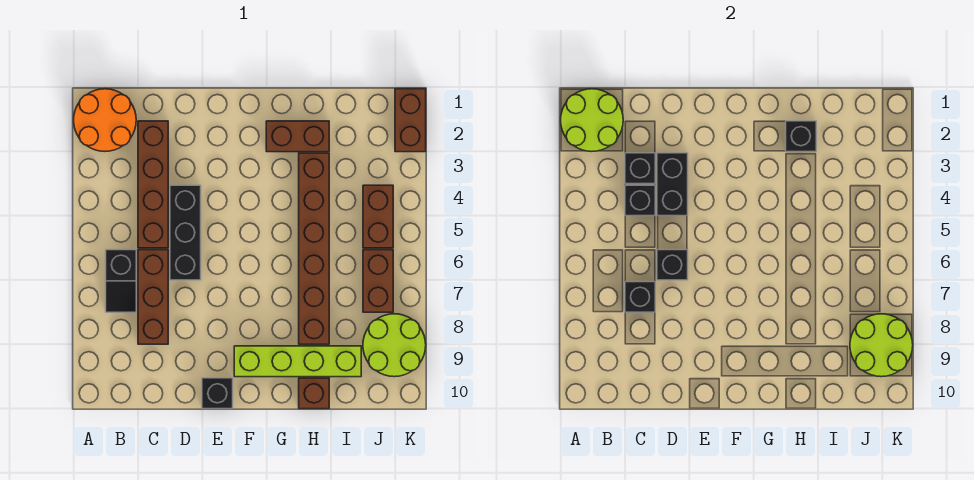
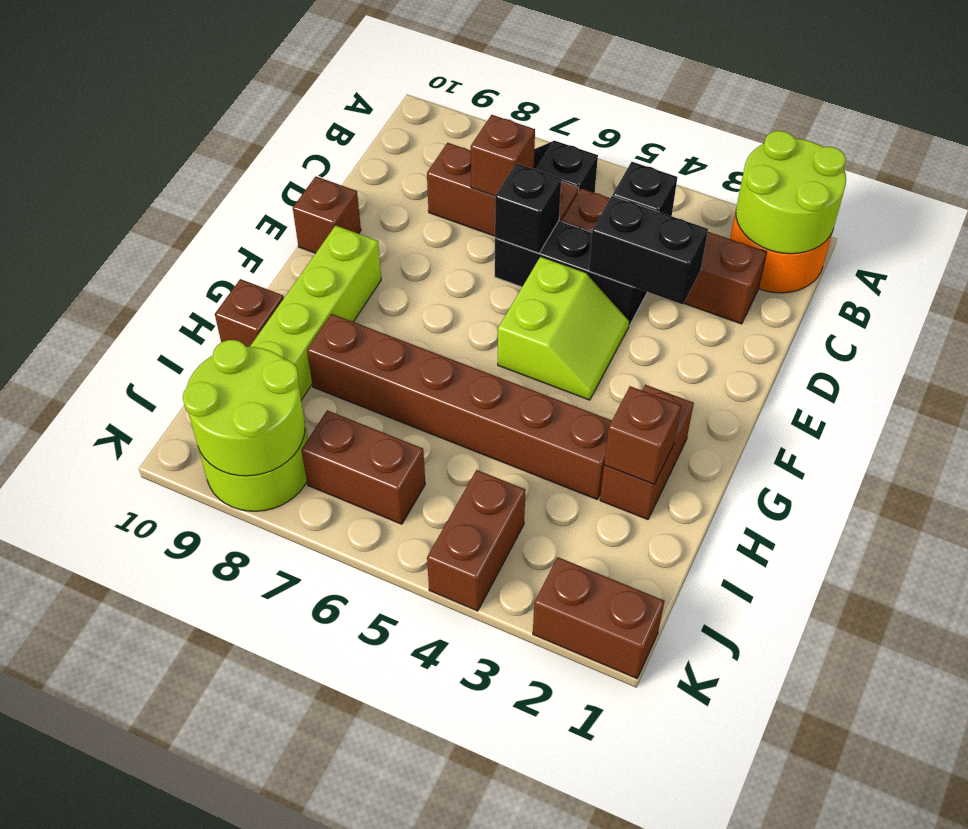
black 1x1 brick [625,153,655,184] -> none
black 1x1 brick [625,282,655,312] -> brown 1x1 brick [471,115,535,196]
none -> lime 2x2 slope [498,256,629,400]
black 1x1 brick [202,378,233,409] -> brown 1x1 brick [293,177,361,253]
black 1x1 brick [786,121,816,152] -> brown 1x1 brick [604,386,681,484]
brown 1x2 brick [363,185,393,248] -> brown 1x2 brick turned to [427,470,526,611]

